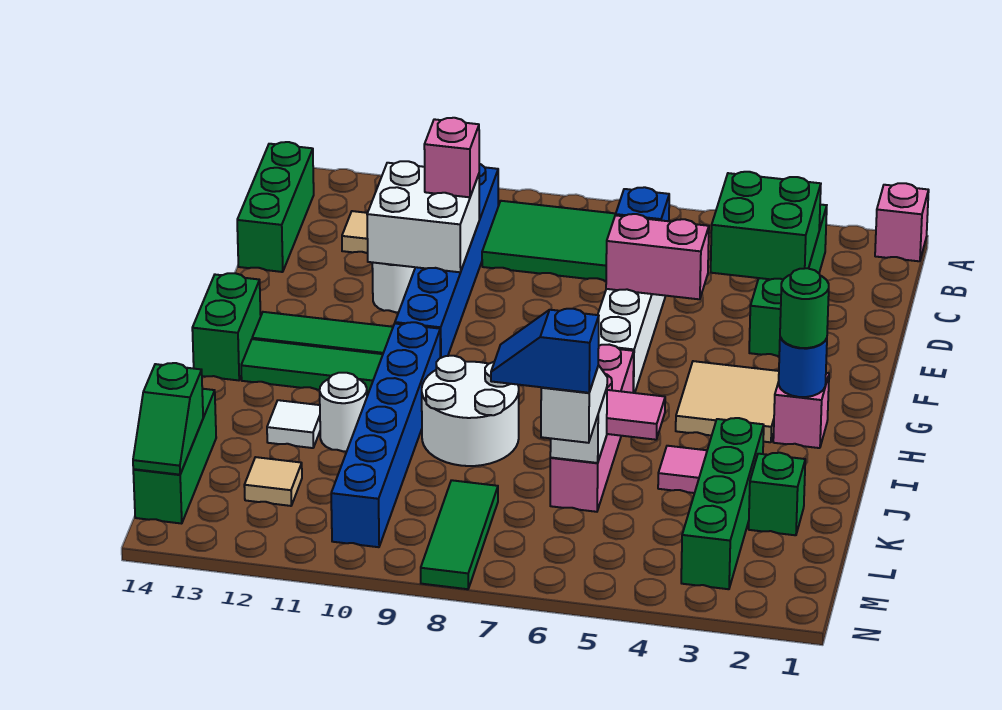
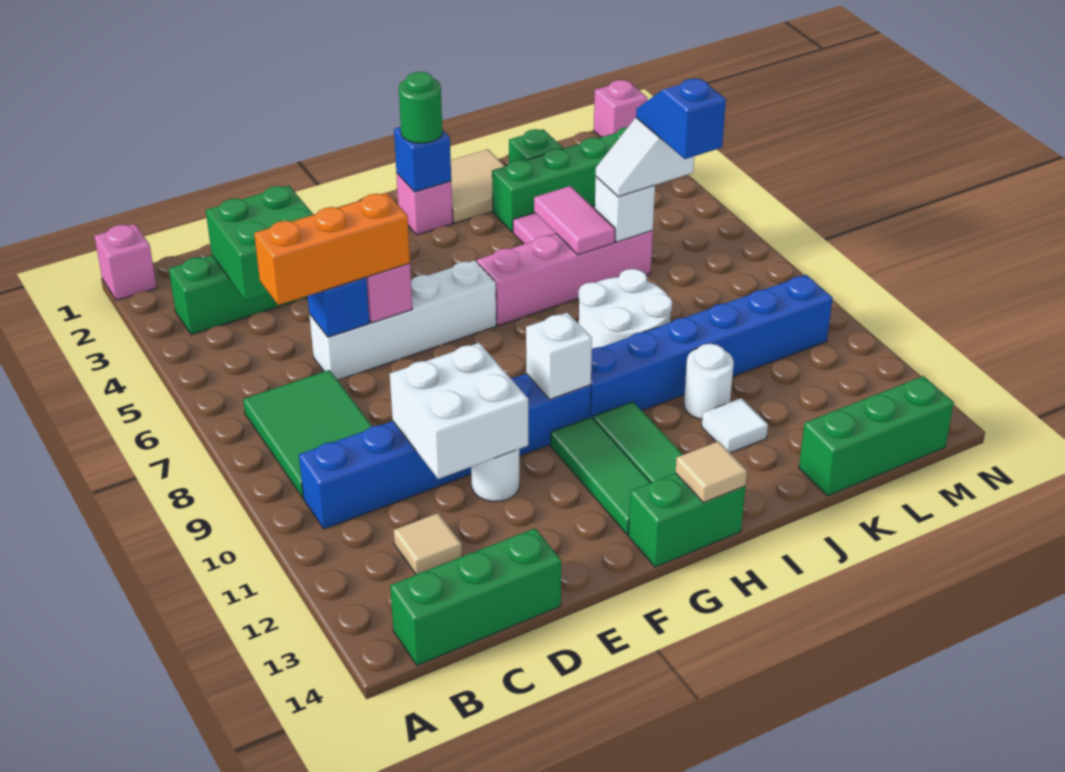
none -> orange 1x3 brick [254,193,410,305]
pink 1x1 brick [424,118,479,197] -> pink 1x1 brick moved to [594,80,647,137]
tan 2x2 tile [676,361,779,442] -> tan 2x2 tile moved to [451,149,505,223]
none -> white 1x1 brick [526,313,592,399]
blue 1x1 round brick [779,337,827,397] -> blue 1x1 brick [394,127,451,192]
blue 1x2 slope [491,309,599,393] -> blue 1x2 slope turned to [636,79,726,159]
green 1x3 tile [421,480,498,589] -> none
tan 1x1 tile [244,457,302,506] -> tan 1x1 tile moved to [675,441,747,503]
green 1x2 slope [133,363,203,475] -> none

